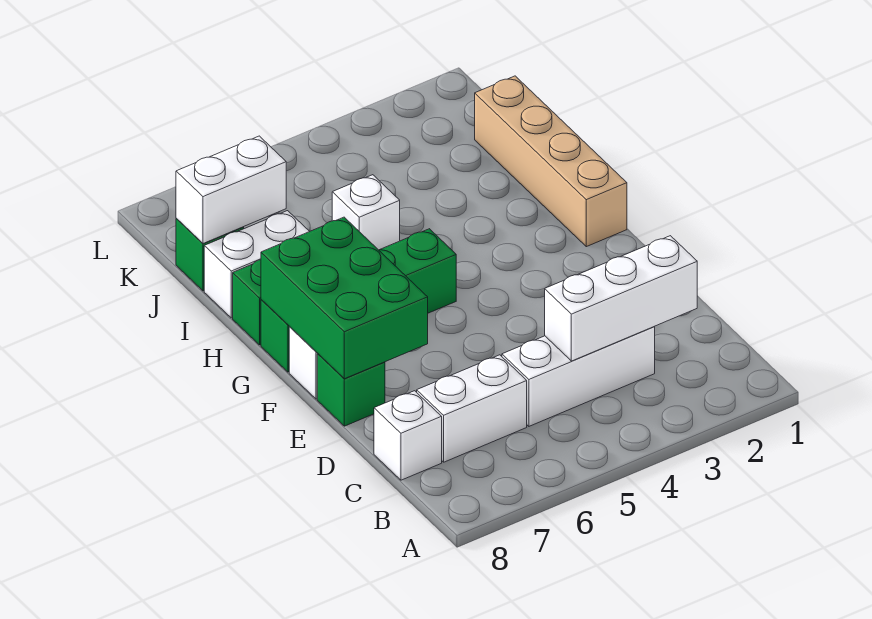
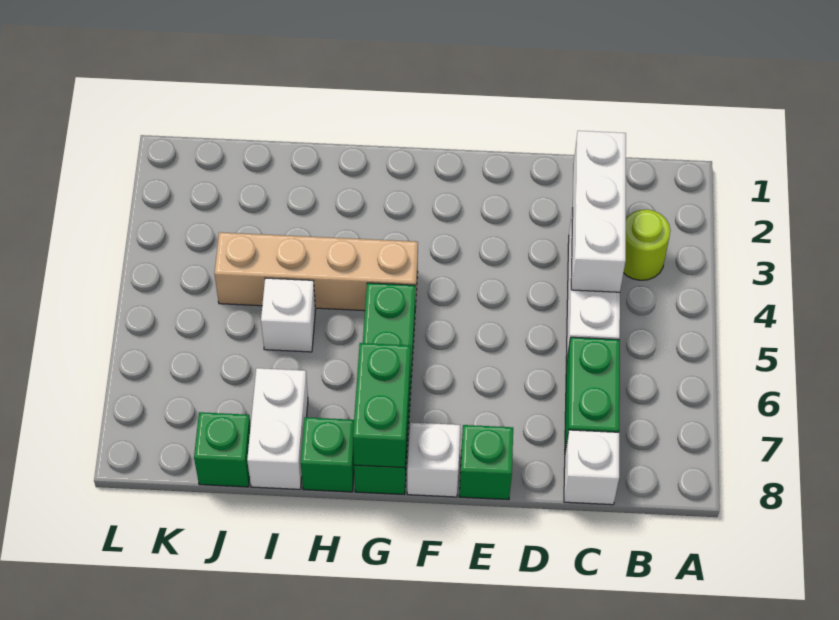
none -> lime 1x1 round brick [624,209,670,280]
white 1x2 brick [417,355,527,462] -> green 1x2 brick [565,337,620,452]
green 2x3 brick [261,217,428,379] -> green 1x2 brick [353,343,411,468]
tan 1x4 brick [475,76,627,247] -> tan 1x4 brick moved to [214,232,418,311]
white 1x2 brick [176,136,286,243] -> none

